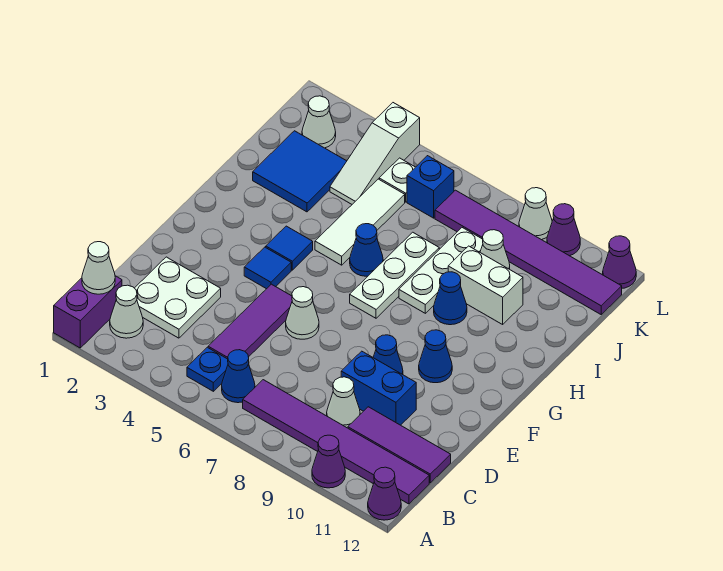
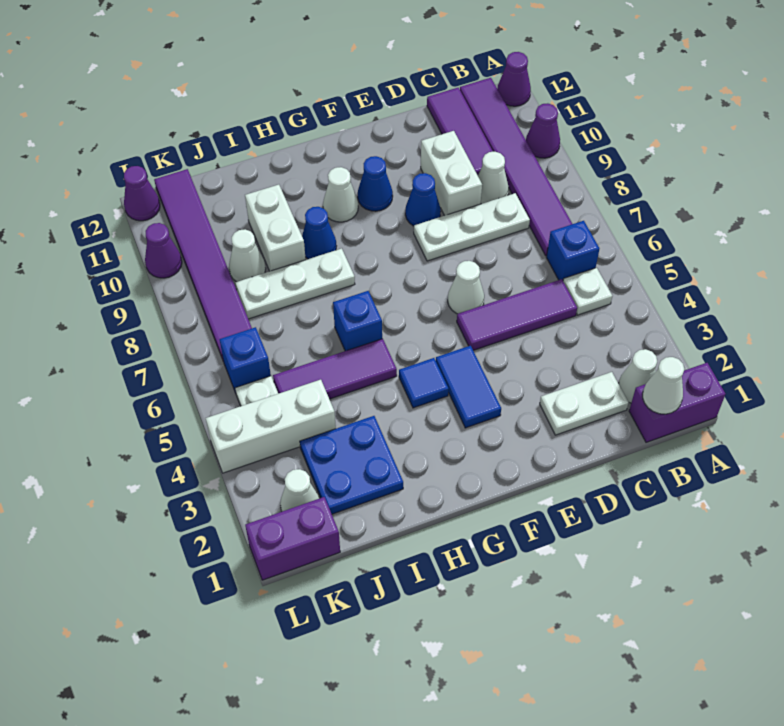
blue 1x1 plate [187,347,228,391] -> white 1x1 plate [563,268,612,315]
blue 1x1 cone [222,350,255,403] -> blue 1x1 brick [547,221,599,280]
white 2x2 plate [135,257,221,338] -> white 1x2 plate [540,372,629,435]
blue 1x2 brick [341,351,416,425] -> white 1x2 brick [421,131,482,216]
blue 1x1 tile [244,247,291,289] -> blue 1x2 tile [436,346,501,428]
white 1x3 plate [350,232,439,318] -> white 1x3 plate moved to [414,193,530,261]
white 1x3 tile [315,179,405,265] -> purple 1x3 tile [273,339,397,399]
blue 1x1 cone [350,224,383,276] -> blue 1x1 brick [333,291,382,351]
blue 2x2 tile [253,131,347,212] -> blue 2x2 plate [300,416,403,514]
white 1x3 slope [330,103,420,204] -> white 1x3 brick [206,380,336,473]
none -> purple 1x2 brick [245,497,340,580]
white 1x1 cone [519,188,552,240] -> white 1x1 cone moved to [323,167,358,222]

